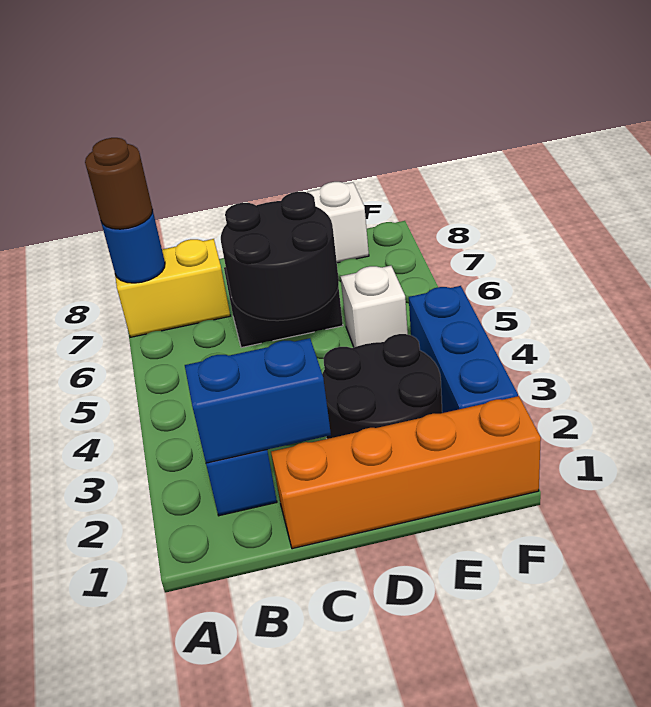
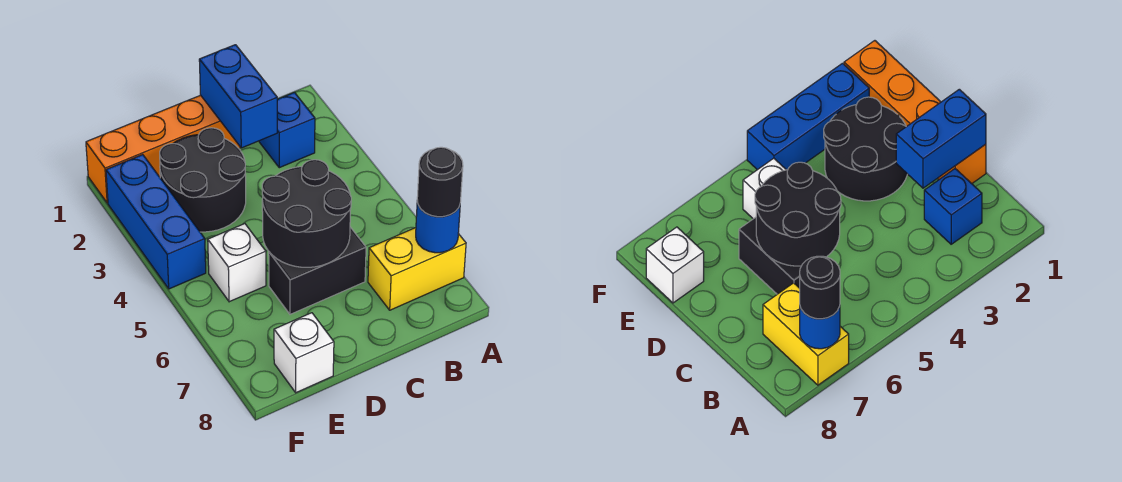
brown 1x1 round brick [85,138,153,229] -> black 1x1 round brick [417,147,463,217]
blue 1x2 brick [185,338,331,463] -> blue 1x2 brick turned to [199,45,277,148]

